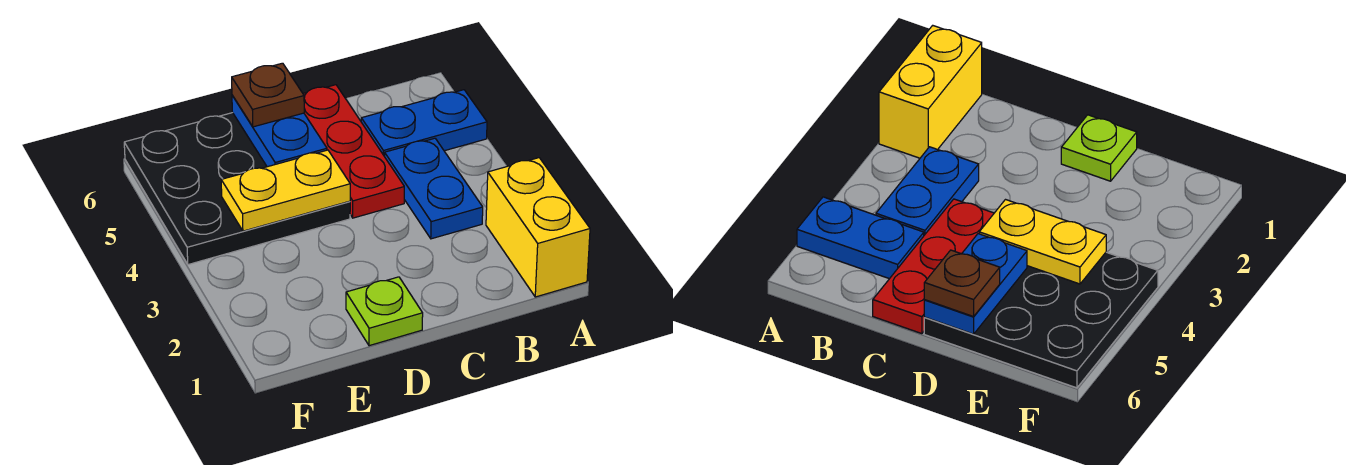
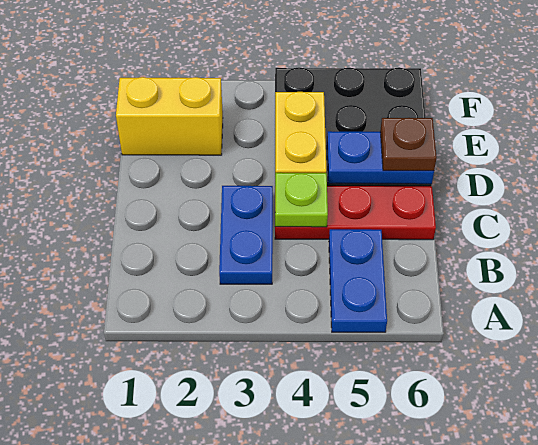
yellow 1x2 brick [486,158,590,297] -> yellow 1x2 brick moved to [116,77,223,155]
blue 1x2 plate [385,138,483,239] -> blue 1x2 plate turned to [219,186,273,284]
lime 1x1 plate [346,277,423,346] -> lime 1x1 plate moved to [275,173,328,227]

